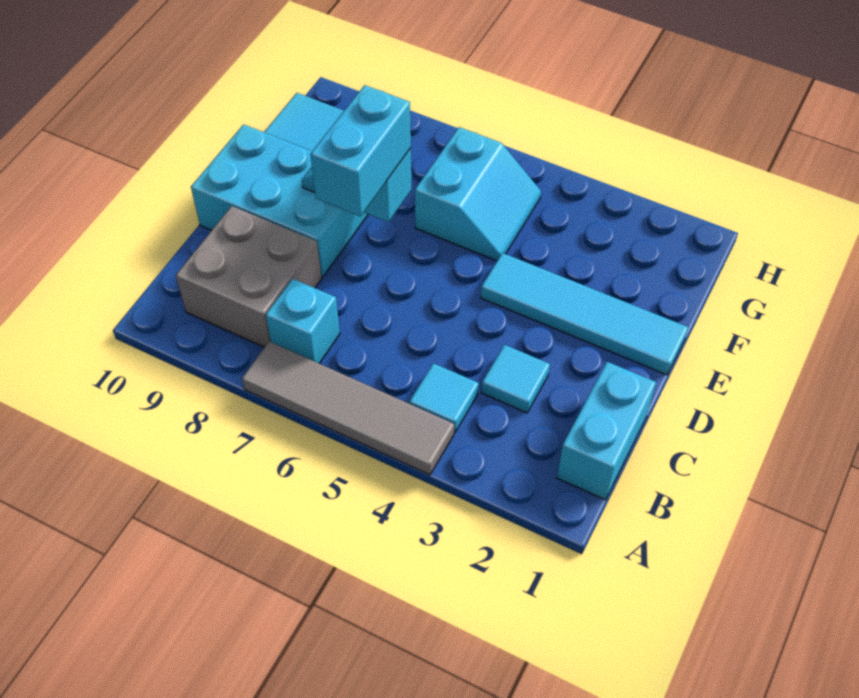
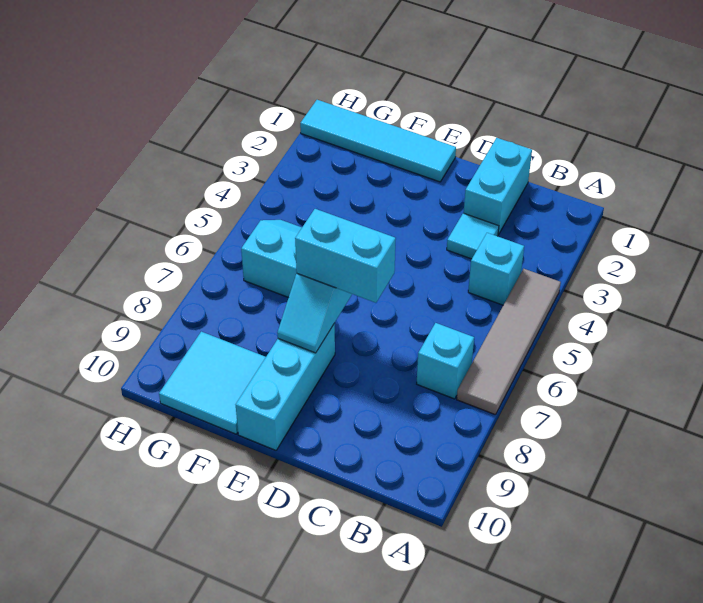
cyan 1x2 brick [557,362,656,500] -> cyan 1x2 brick turned to [464,138,532,235]
cyan 1x1 tile [409,363,479,432] -> cyan 1x1 brick [468,233,524,305]
grey 2x2 brick [176,206,321,347] -> none
cyan 2x3 brick [191,124,368,277] -> cyan 1x3 brick [236,323,335,450]
cyan 1x4 tile [481,253,688,375] -> cyan 1x4 tile turned to [300,100,456,182]

